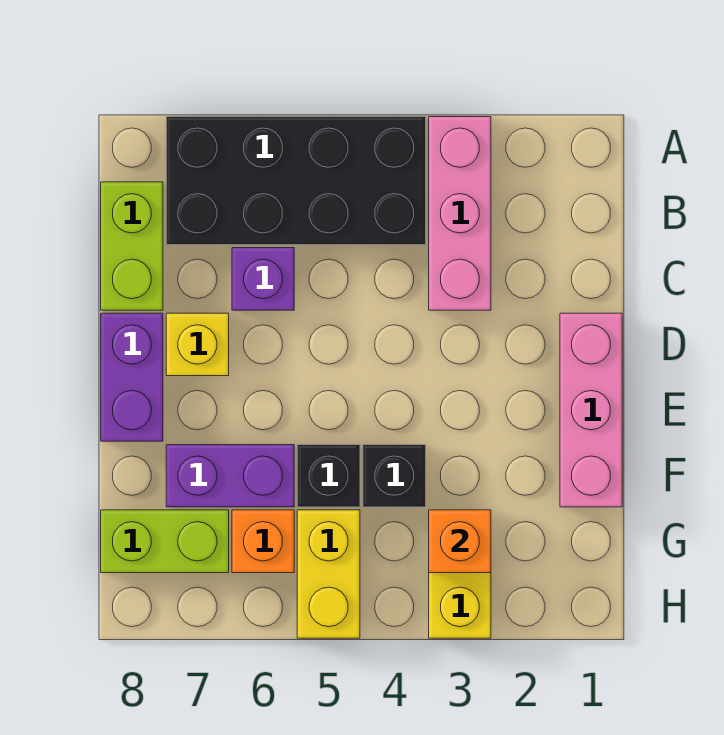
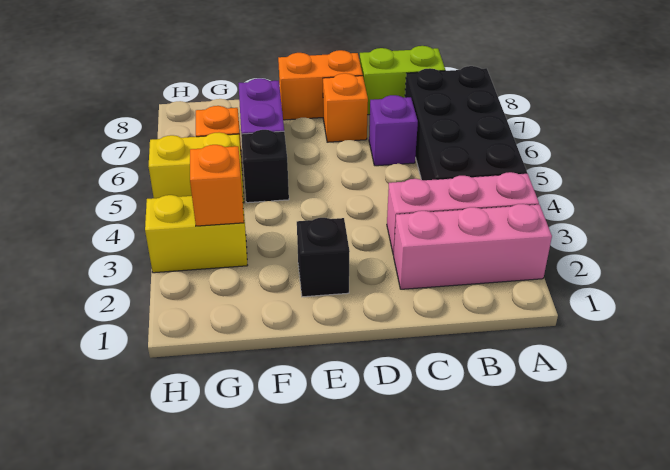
pink 1x3 brick [560,313,622,507] -> pink 1x3 brick moved to [394,204,552,289]
yellow 1x1 brick [166,313,229,376] -> orange 1x1 brick [323,73,368,142]
purple 1x2 brick [101,313,163,441] -> orange 1x2 brick [278,50,363,120]
black 1x1 brick [363,445,426,507] -> black 1x1 brick moved to [297,218,350,297]
lime 1x2 brick [101,510,229,573] -> none

